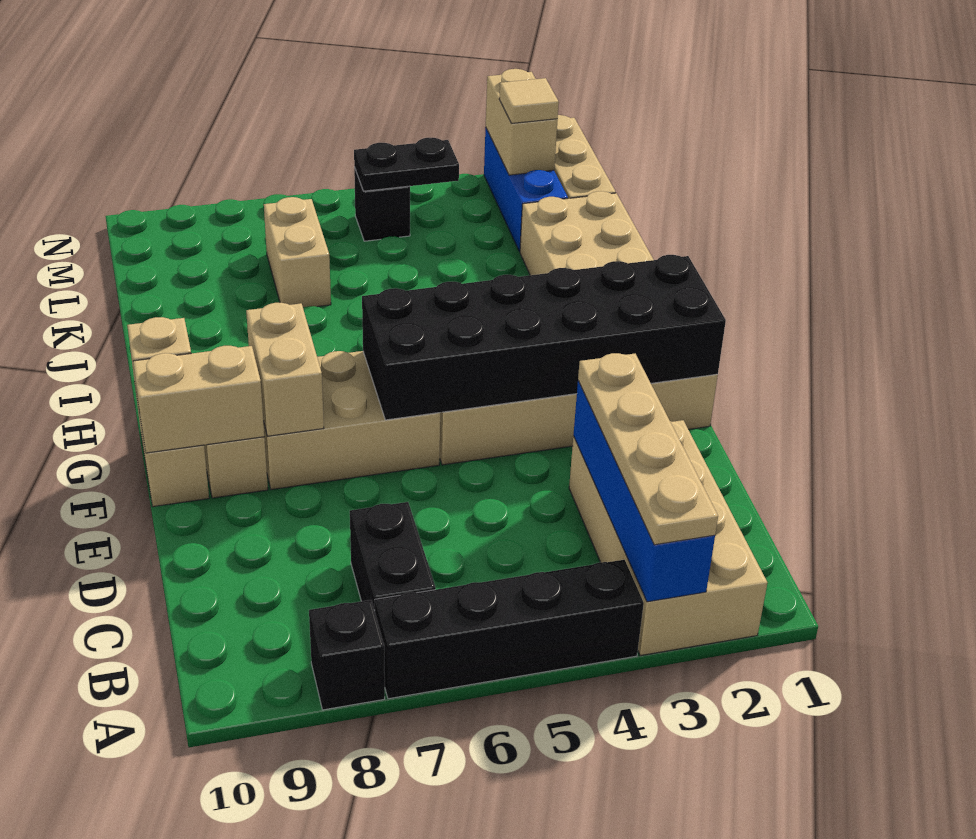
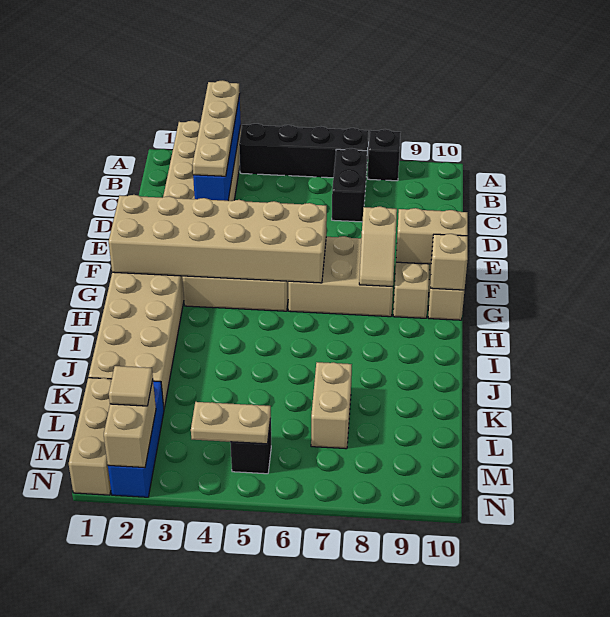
black 2x6 brick [362,255,726,420] -> tan 2x6 brick [109,195,327,283]
tan 1x2 brick [246,303,324,436] -> tan 1x2 slope [359,206,397,287]
black 1x2 plate [354,138,459,191] -> tan 1x2 plate [191,402,271,444]

